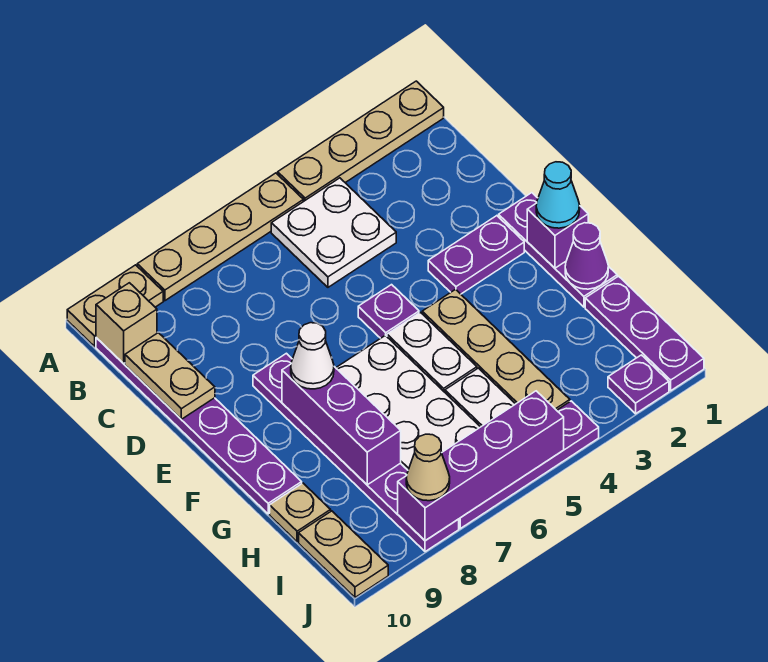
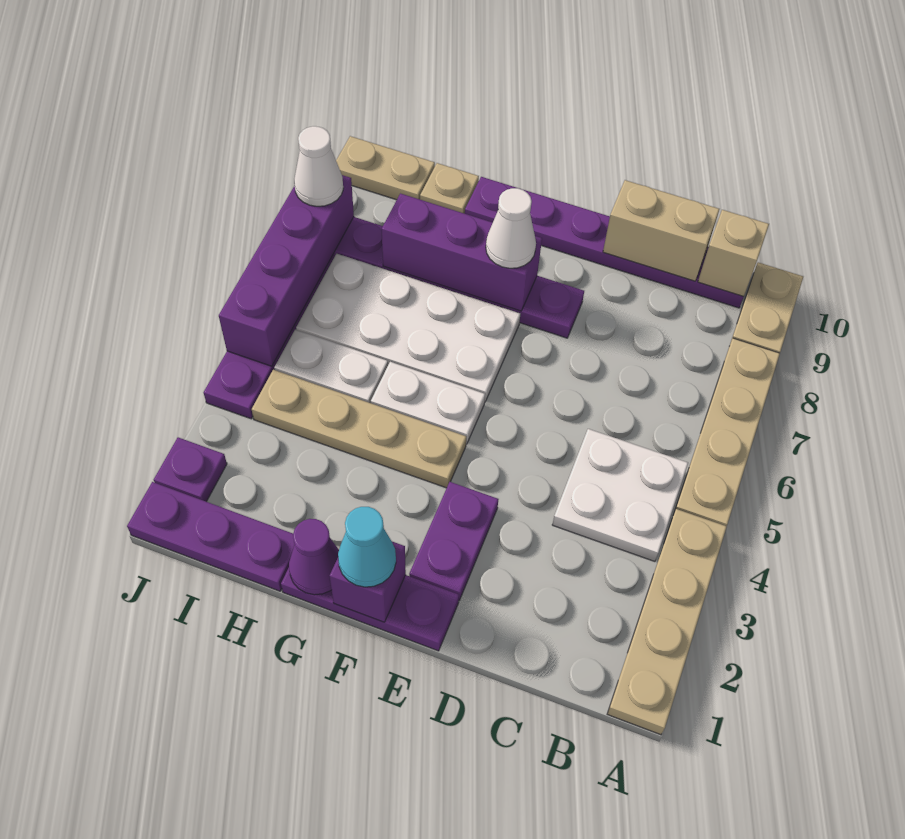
tan 1x2 plate [125,333,215,419] -> tan 1x2 brick [603,180,719,281]
purple 1x1 plate [358,285,419,338] -> none
tan 1x1 cone [406,434,450,501] -> white 1x1 cone [294,126,343,206]

